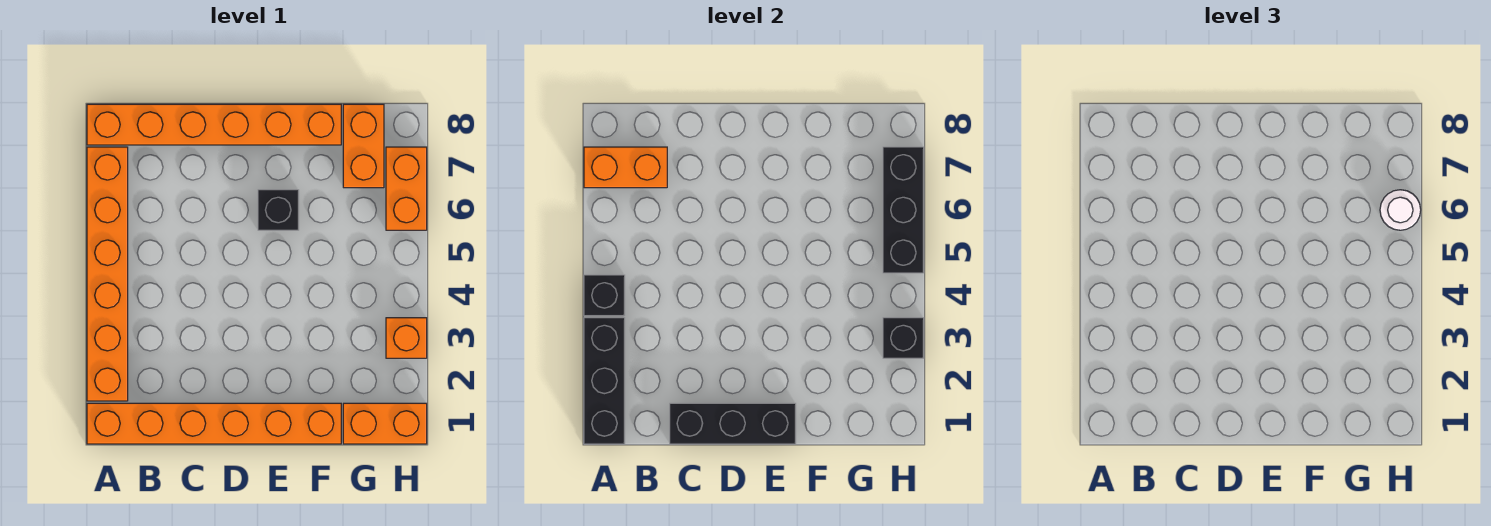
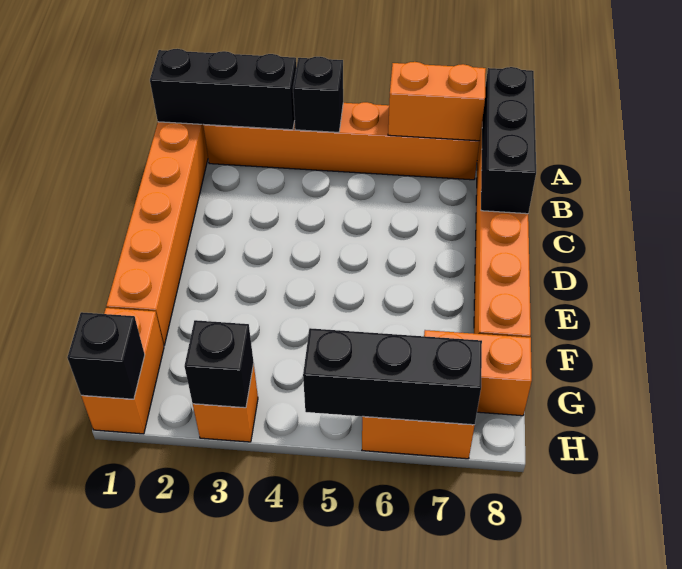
orange 1x2 brick [584,147,667,188] -> orange 1x2 brick turned to [388,62,486,141]
black 1x3 brick [670,403,796,444] -> black 1x3 brick moved to [481,67,536,214]
black 1x1 brick [258,190,299,230] -> black 1x1 brick moved to [67,312,145,399]
white 1x1 round brick [1380,190,1421,230] -> none

